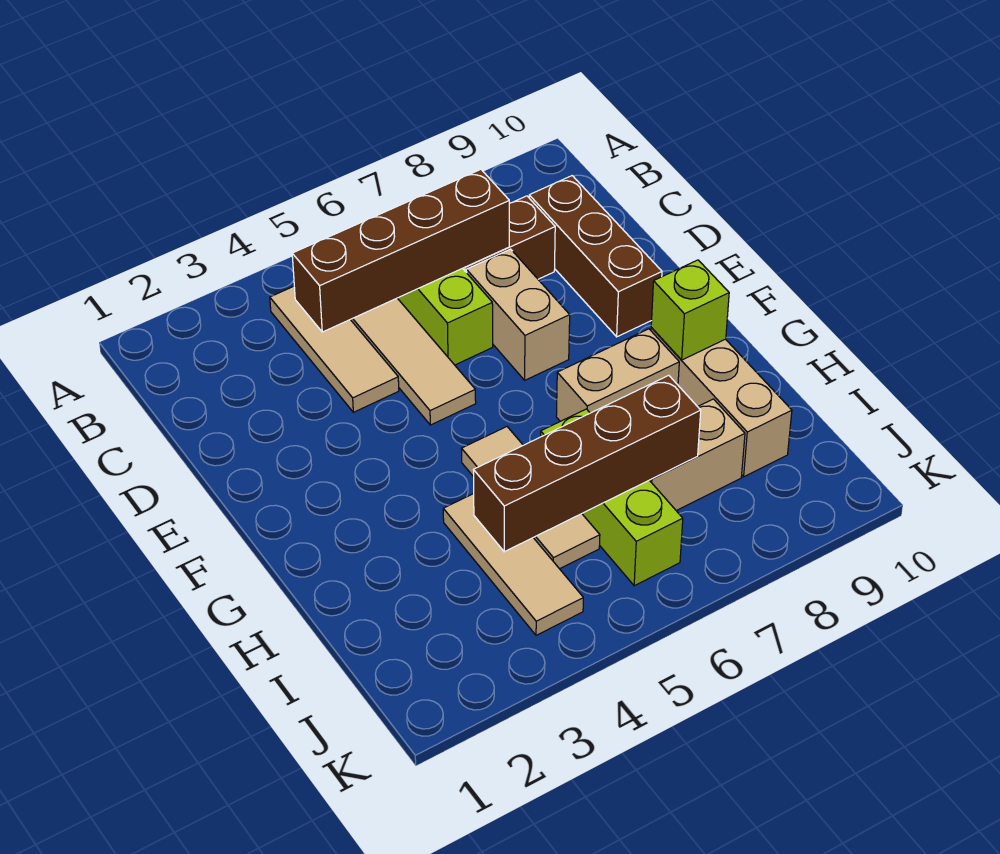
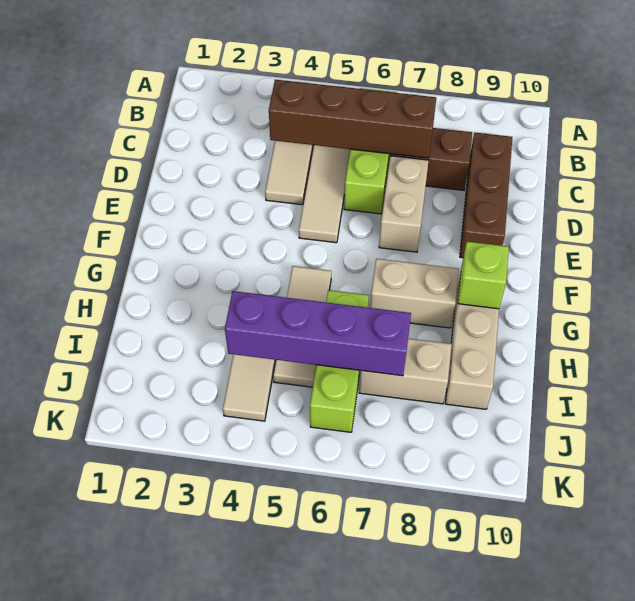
brown 1x4 brick [474,375,701,552] -> purple 1x4 brick [225,291,411,376]

